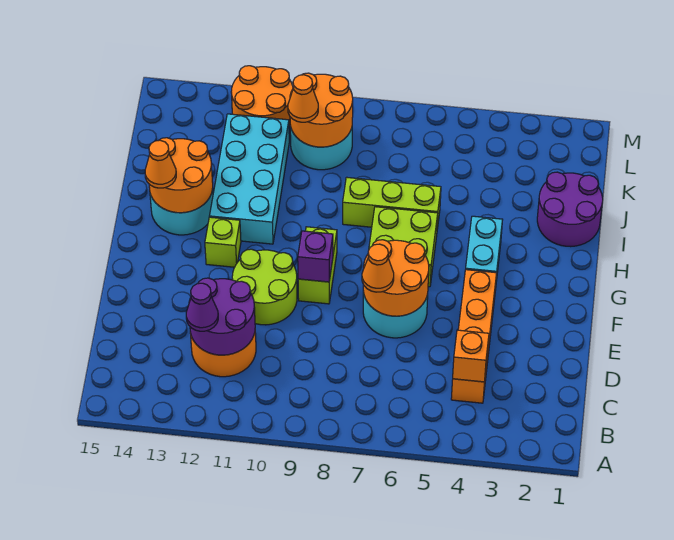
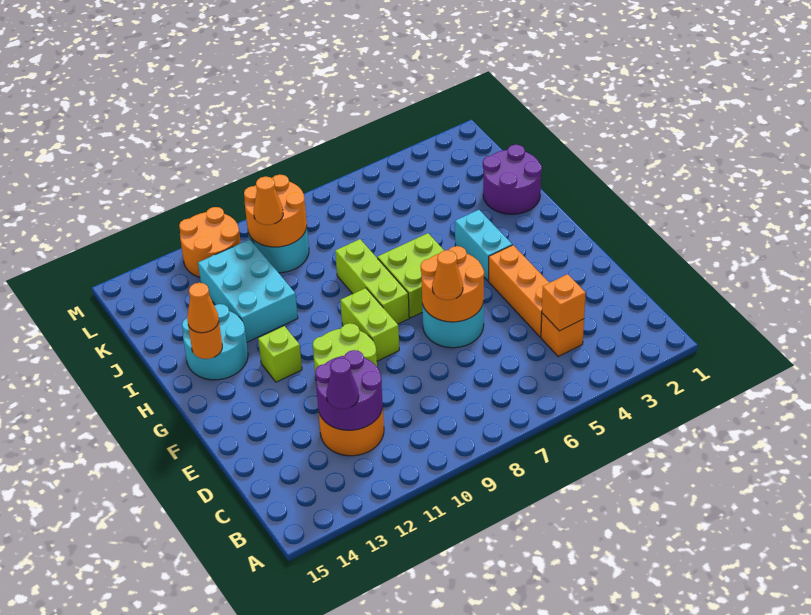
purple 1x1 brick [298,231,333,282] -> none
cyan 2x4 brick [209,114,289,244] -> cyan 2x3 brick [198,239,298,342]
orange 2x2 round brick [149,138,213,213] -> orange 1x1 round brick [188,322,222,359]
lime 1x3 brick [343,177,441,229] -> lime 1x3 brick turned to [335,239,409,324]

